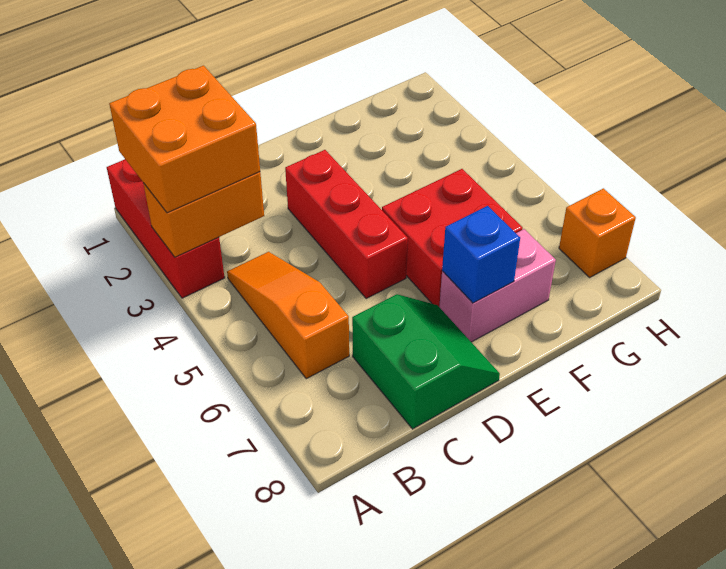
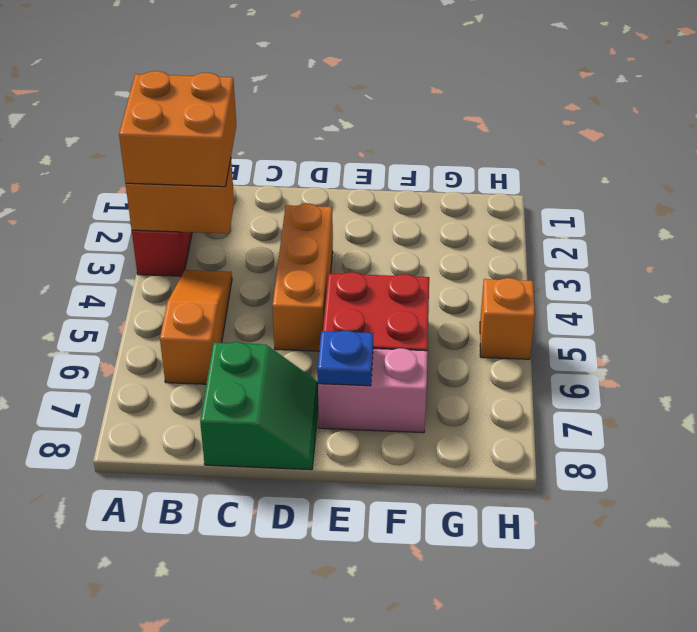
red 1x3 brick [285,150,408,298] -> orange 1x3 brick [272,204,333,351]
blue 1x1 brick [442,206,520,303] -> blue 1x1 plate [318,331,373,386]
orange 1x1 brick [559,188,636,277] -> orange 1x1 brick moved to [480,278,535,359]

